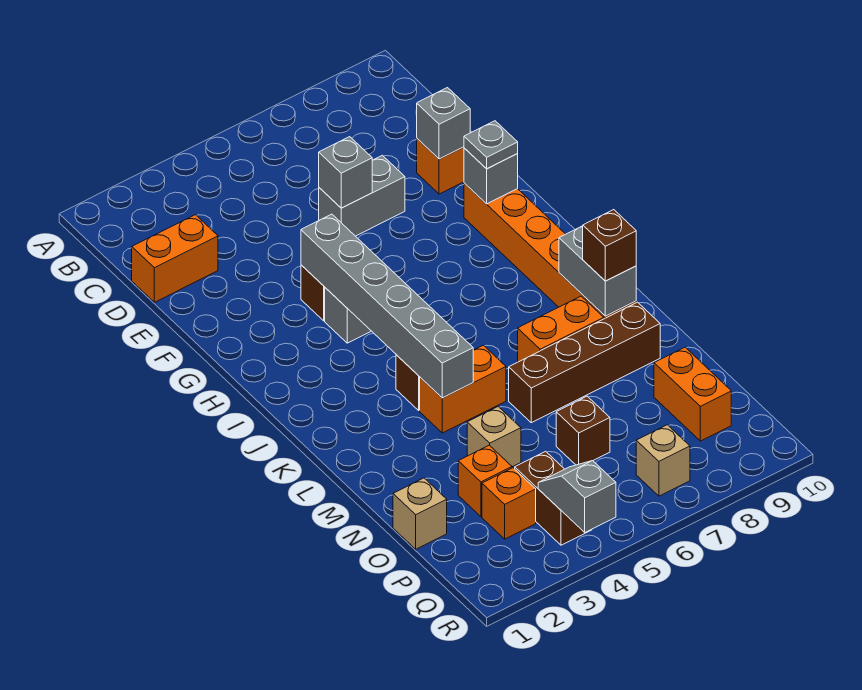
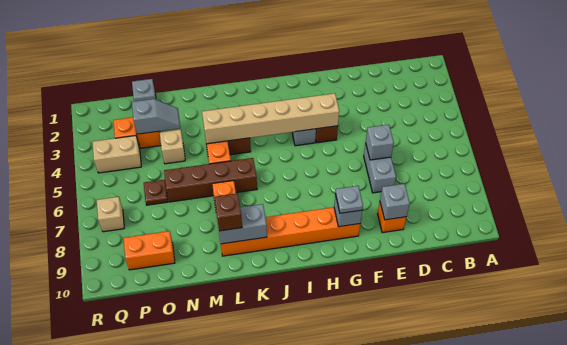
orange 1x2 brick [132,215,218,302] -> none
grey 1x6 brick [301,214,473,398] -> tan 1x6 brick [202,93,339,144]
brown 1x4 brick [509,302,660,423] -> brown 1x4 brick turned to [164,158,257,202]
tan 1x1 brick [393,478,447,549] -> grey 1x1 brick [132,79,156,101]
brown 1x1 brick [556,396,610,465] -> brown 1x1 plate [144,180,168,205]
brown 1x2 brick [514,451,592,545] -> tan 1x2 brick [92,136,141,173]
grey 1x2 slope [538,461,616,532] -> grey 1x2 slope moved to [132,99,180,134]

